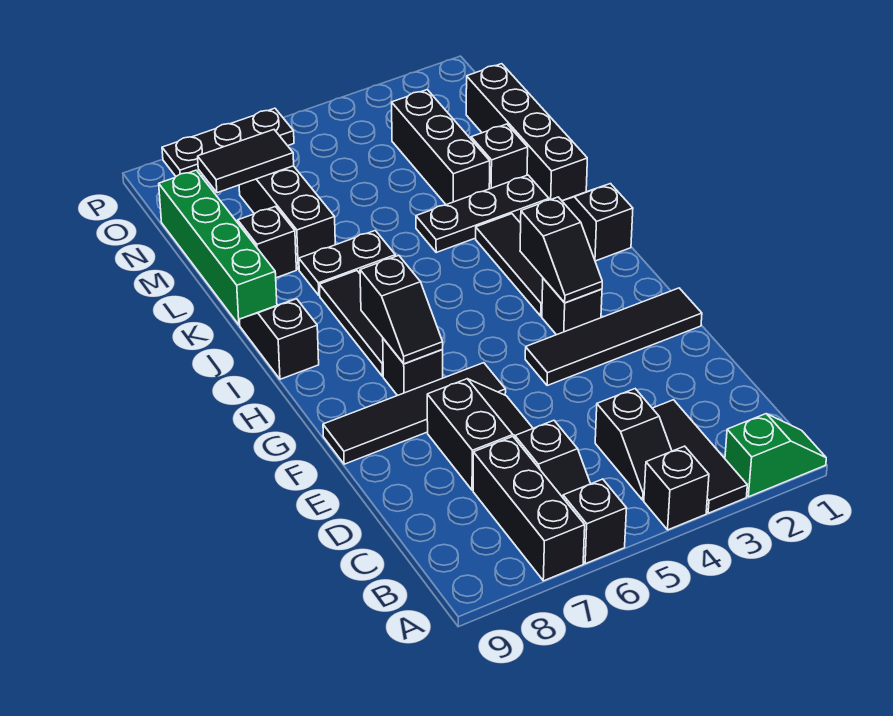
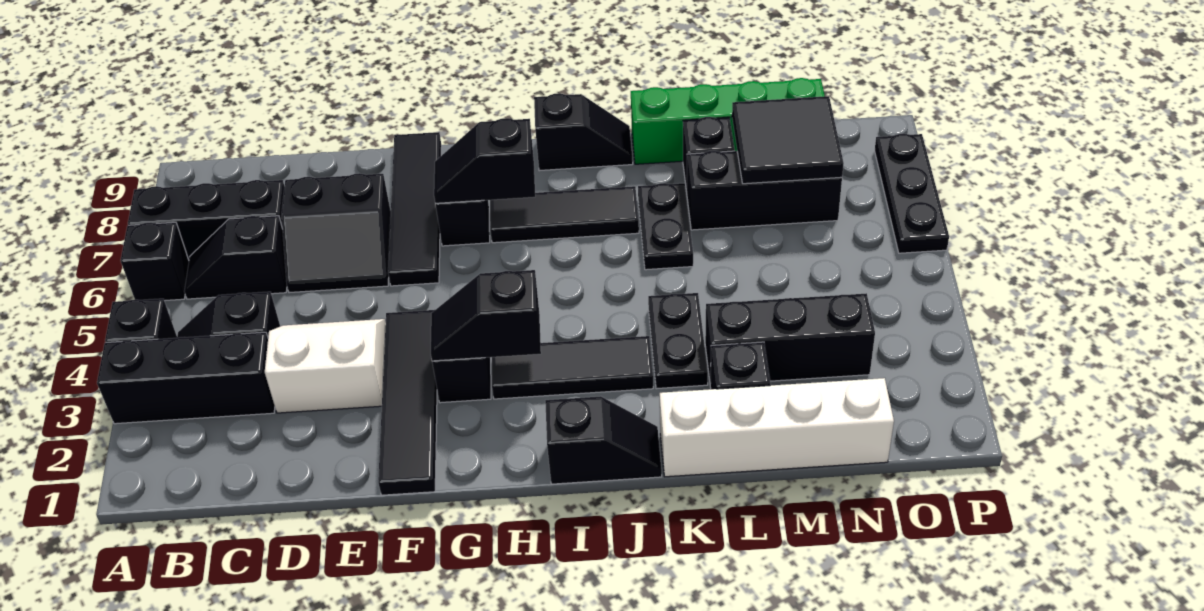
green 1x2 slope [725,414,826,497] -> none
black 1x3 tile [652,400,747,513] -> black 1x3 brick [97,332,275,424]
none -> white 2x2 slope [265,319,386,413]
black 1x4 brick [466,64,587,201] -> white 1x4 brick [660,378,894,477]
black 1x3 plate [416,175,549,252] -> black 1x2 plate [648,293,708,389]
black 1x2 tile [198,130,294,193] -> black 2x2 tile [732,96,844,184]

